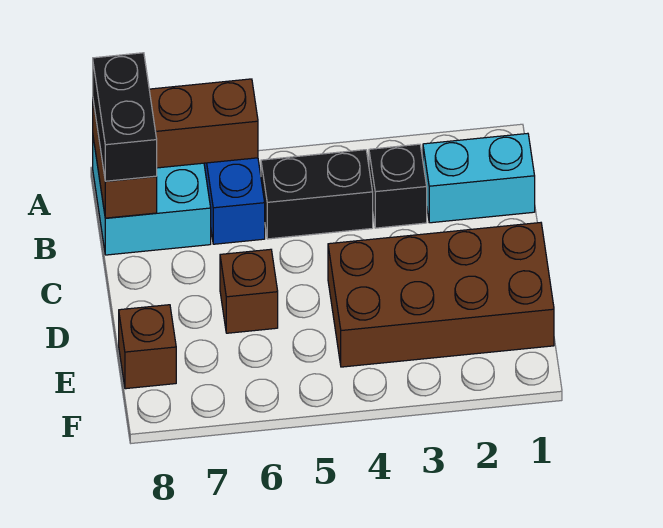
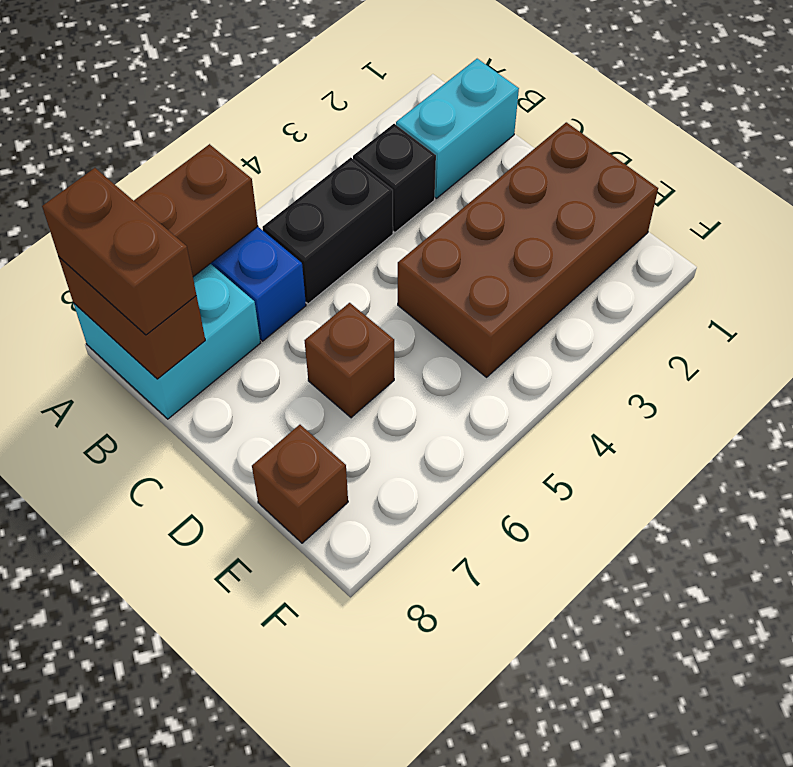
black 1x2 brick [93,53,157,181] -> brown 1x2 brick [42,168,196,335]

